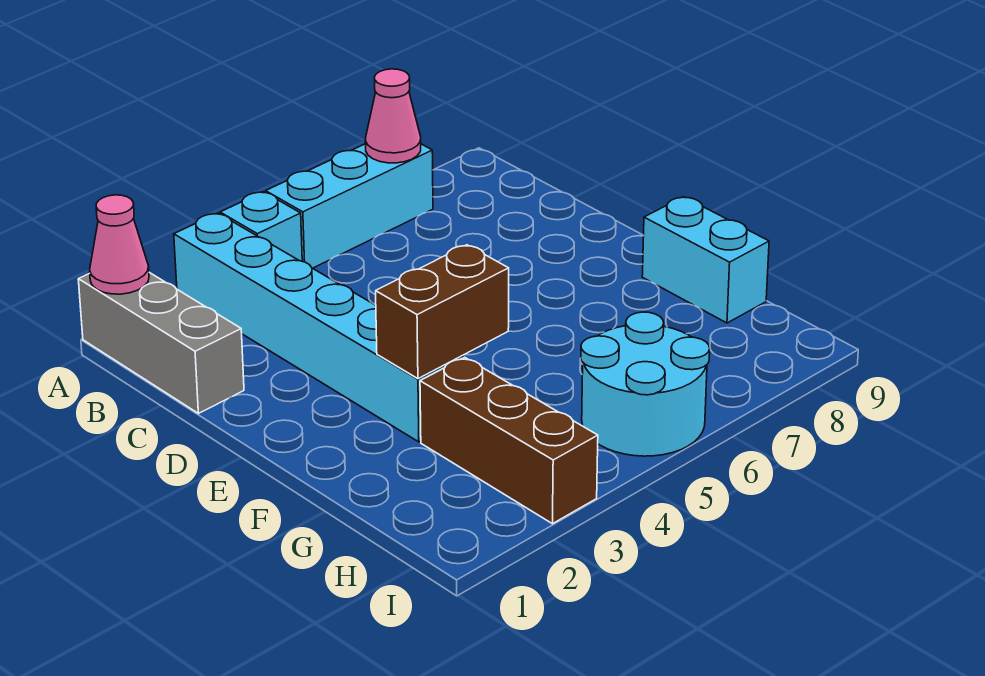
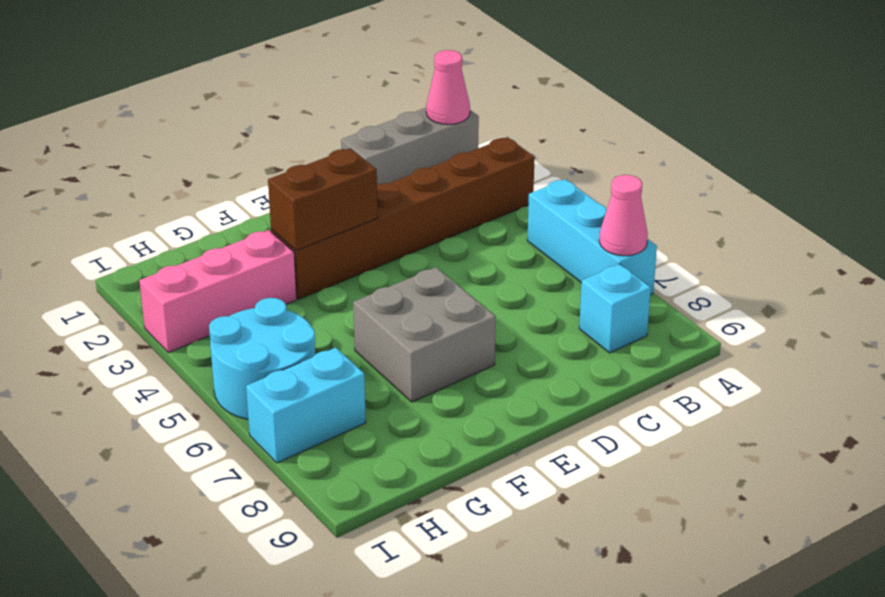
cyan 1x6 brick [174,213,463,442] -> brown 1x6 brick [271,137,535,299]
cyan 1x1 brick [220,192,302,261] -> cyan 1x1 brick moved to [579,264,651,353]
none -> grey 2x2 brick [353,267,496,402]
brown 1x2 brick [376,245,509,379] -> brown 1x2 brick turned to [268,148,378,251]
cyan 1x2 brick [642,197,769,323] -> cyan 1x2 brick moved to [246,348,366,463]
brown 1x3 brick [420,357,598,524] -> pink 1x3 brick [139,230,297,353]

